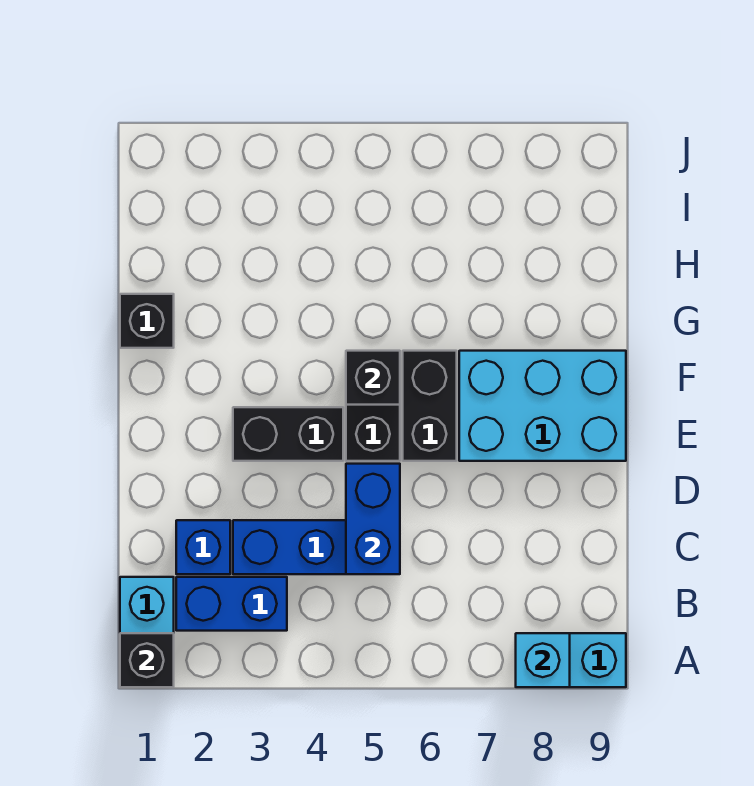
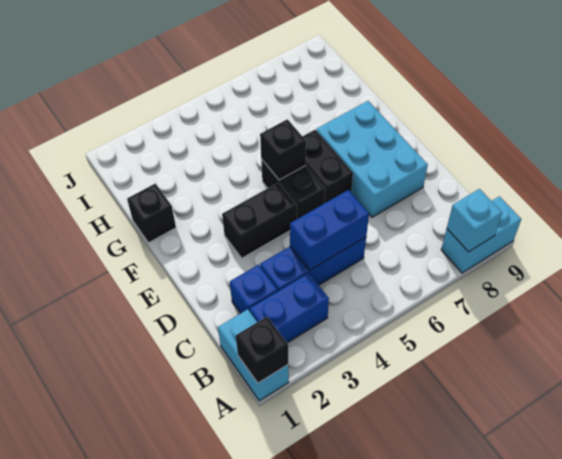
blue 1x2 brick [346,464,400,574] -> blue 1x2 brick turned to [290,190,369,270]
cyan 2x3 brick [459,351,626,461] -> cyan 2x3 brick turned to [316,101,428,217]

